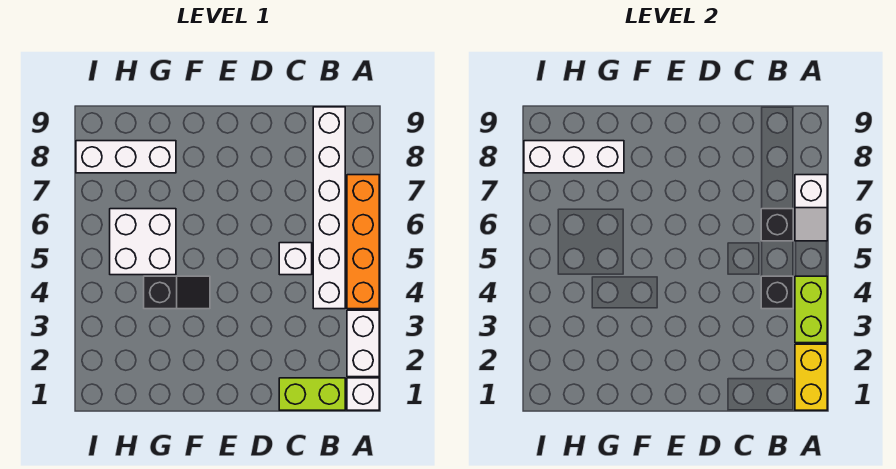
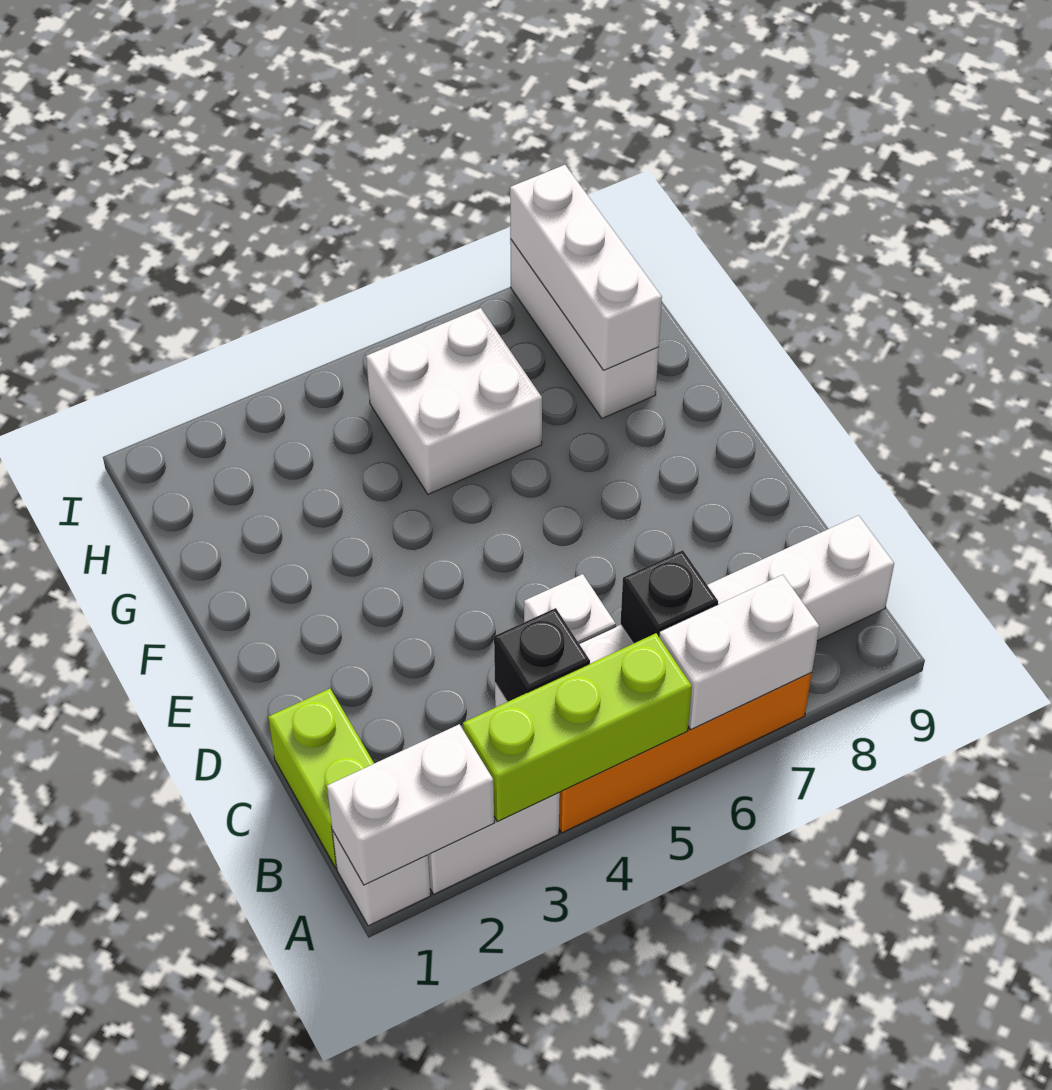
yellow 1x2 brick [795,344,827,410] -> white 1x2 brick [327,724,494,885]
lime 1x2 brick [795,276,827,343] -> lime 1x3 brick [463,633,692,822]
white 1x2 slope [795,175,827,241] -> white 1x2 brick [659,575,819,730]
black 1x2 slope [144,276,210,309] -> none

